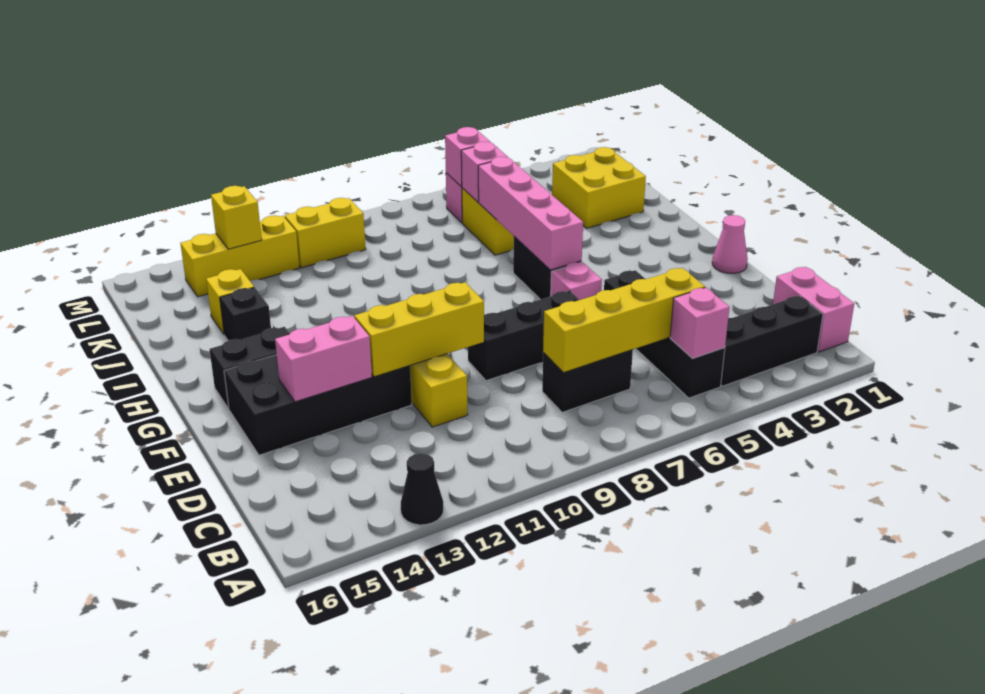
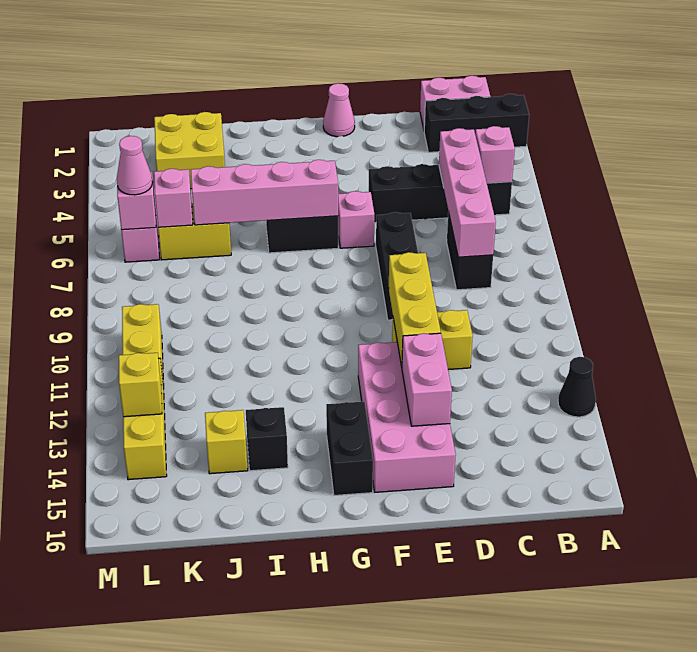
black 1x3 brick [721,296,823,386] -> black 1x3 brick turned to [424,94,529,152]
yellow 1x4 brick [543,268,705,373] -> pink 1x4 brick [439,128,496,257]
black 2x4 brick [224,355,412,455] -> pink 2x4 brick [358,342,456,492]
none -> pink 1x1 cone [117,136,153,195]

